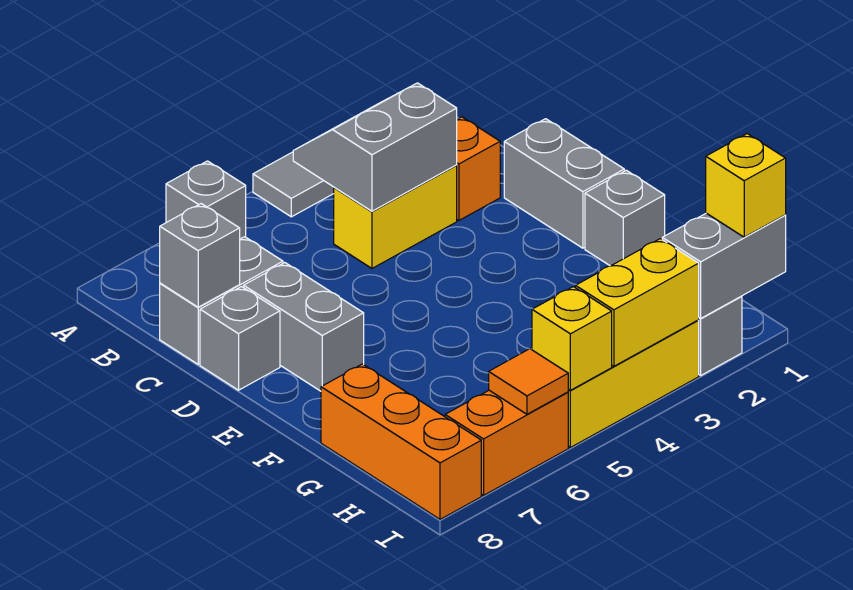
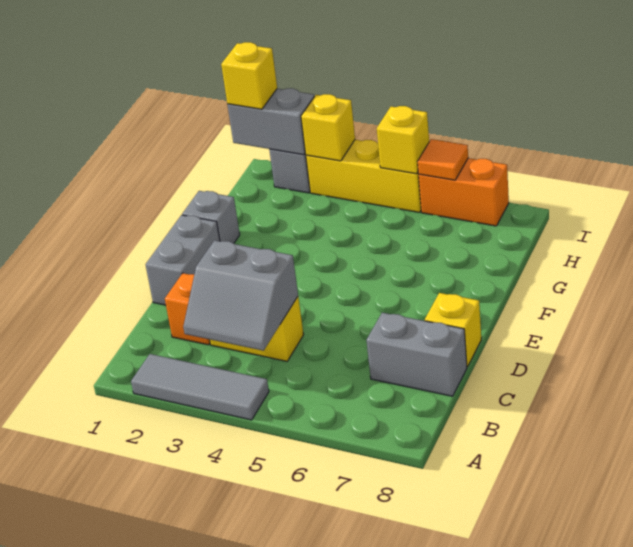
grey 1x1 brick [166,161,246,239] -> none
grey 1x1 brick [160,204,240,307] -> none
grey 1x2 brick [244,263,364,391] -> none
grey 1x1 brick [200,287,280,390] -> yellow 1x1 brick [425,293,481,367]
orange 1x3 brick [321,364,481,519] -> none
yellow 1x2 brick [575,239,699,366] -> yellow 1x1 brick [301,94,355,161]

